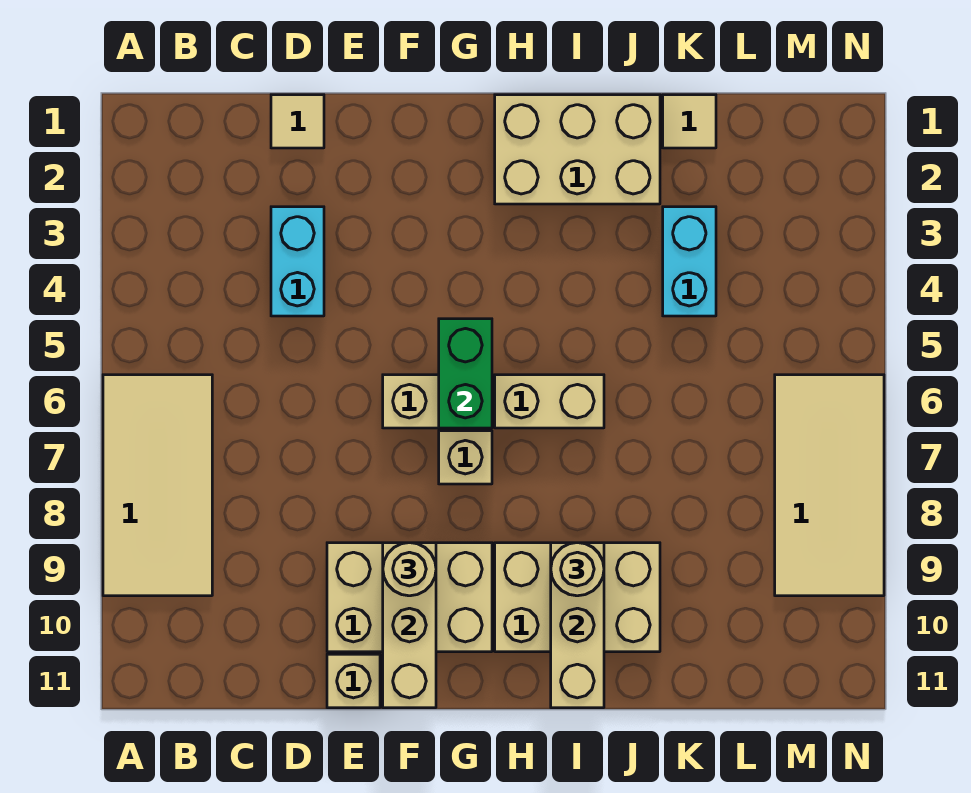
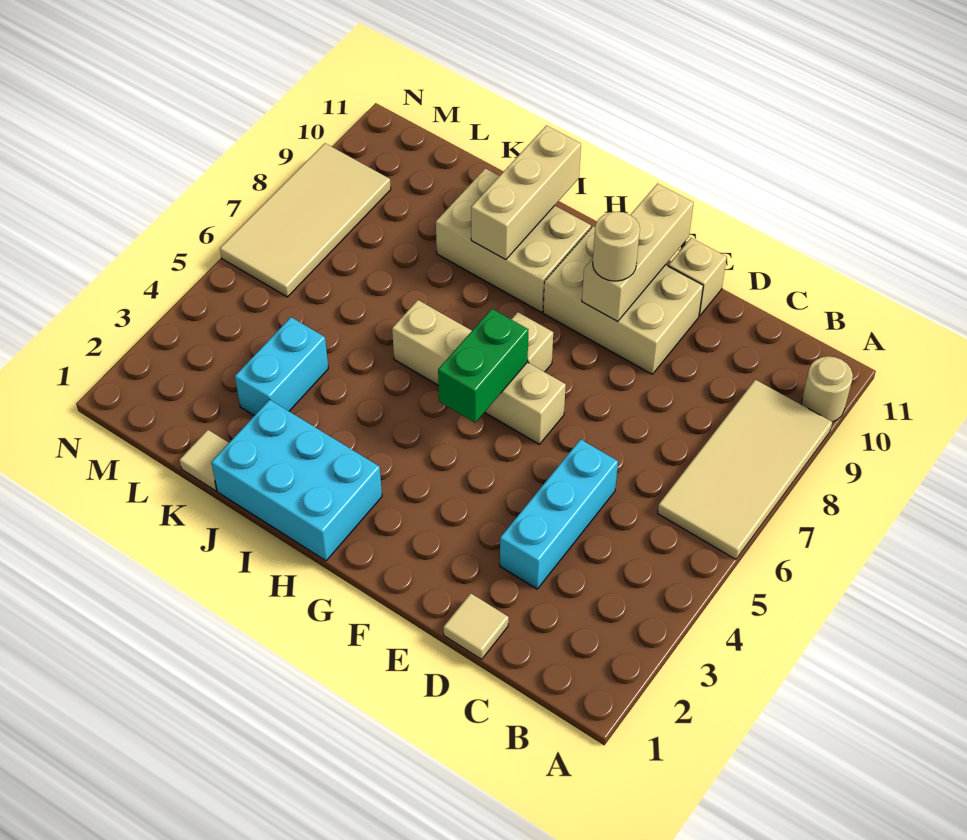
cyan 1x2 brick [271,207,324,316] -> cyan 1x3 brick [500,439,618,589]
tan 2x3 brick [495,95,660,204] -> cyan 2x3 brick [211,400,382,561]
tan 1x1 round brick [551,543,604,596] -> tan 1x1 round brick moved to [802,356,853,422]

